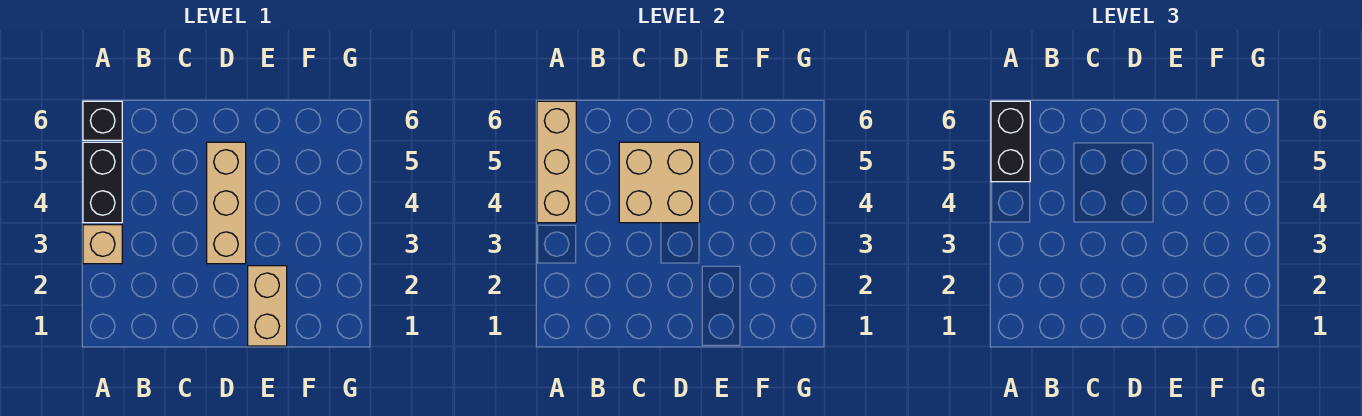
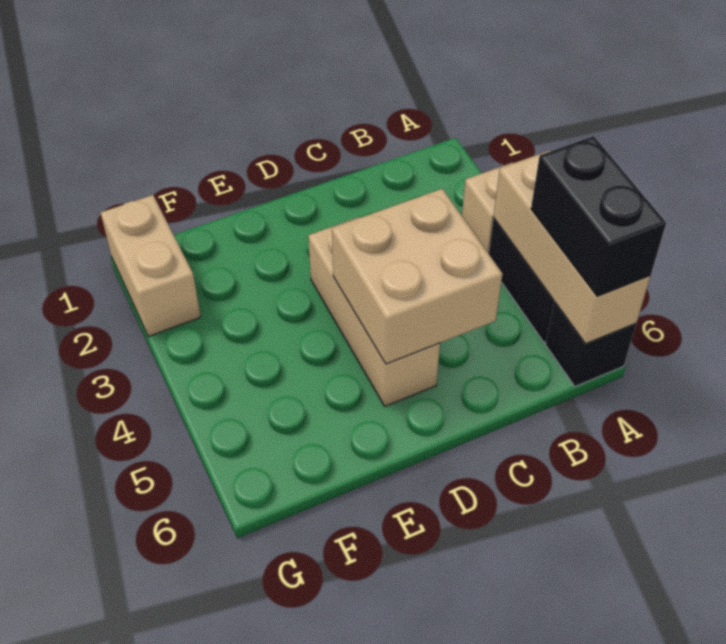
tan 1x2 brick [248,266,287,346] -> tan 1x2 brick moved to [101,195,201,336]

